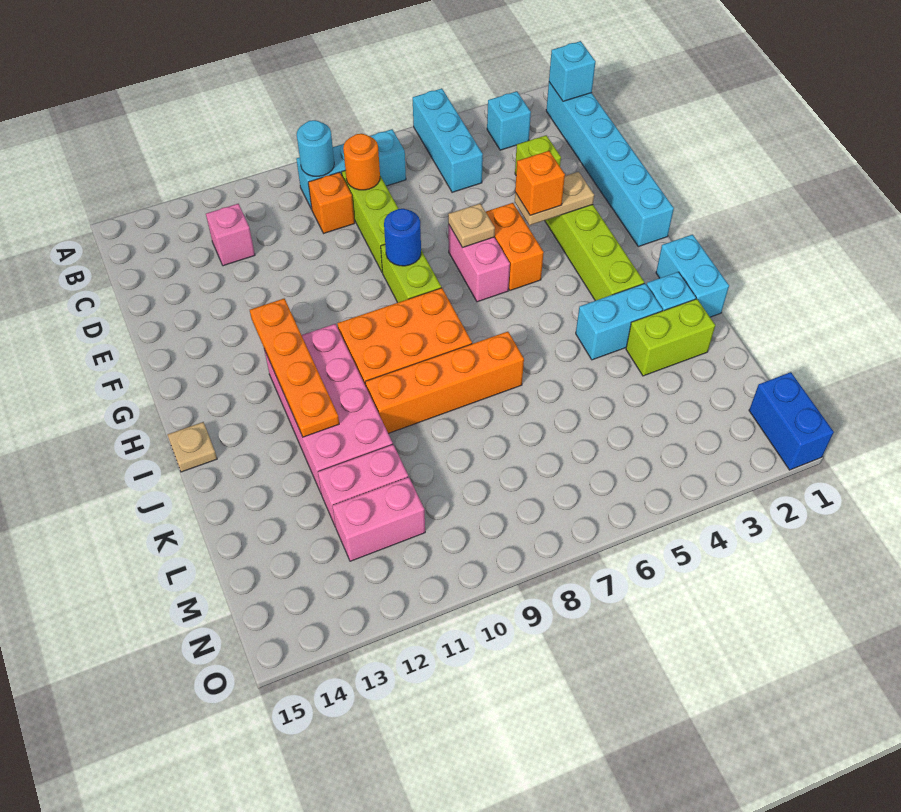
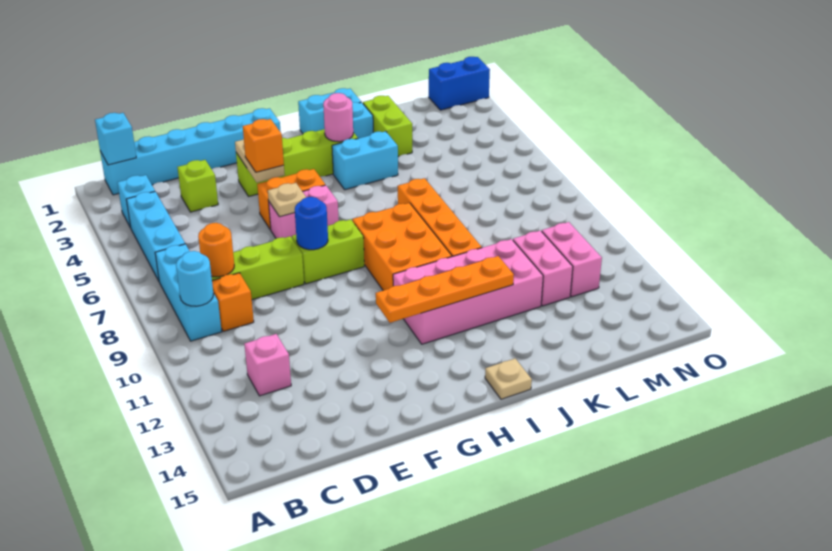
cyan 1x3 brick [413,88,483,192] -> cyan 1x3 brick turned to [126,192,185,281]
none -> pink 1x1 round brick [323,93,353,142]
cyan 1x2 brick [576,283,663,360] -> cyan 1x2 brick turned to [332,131,398,190]

